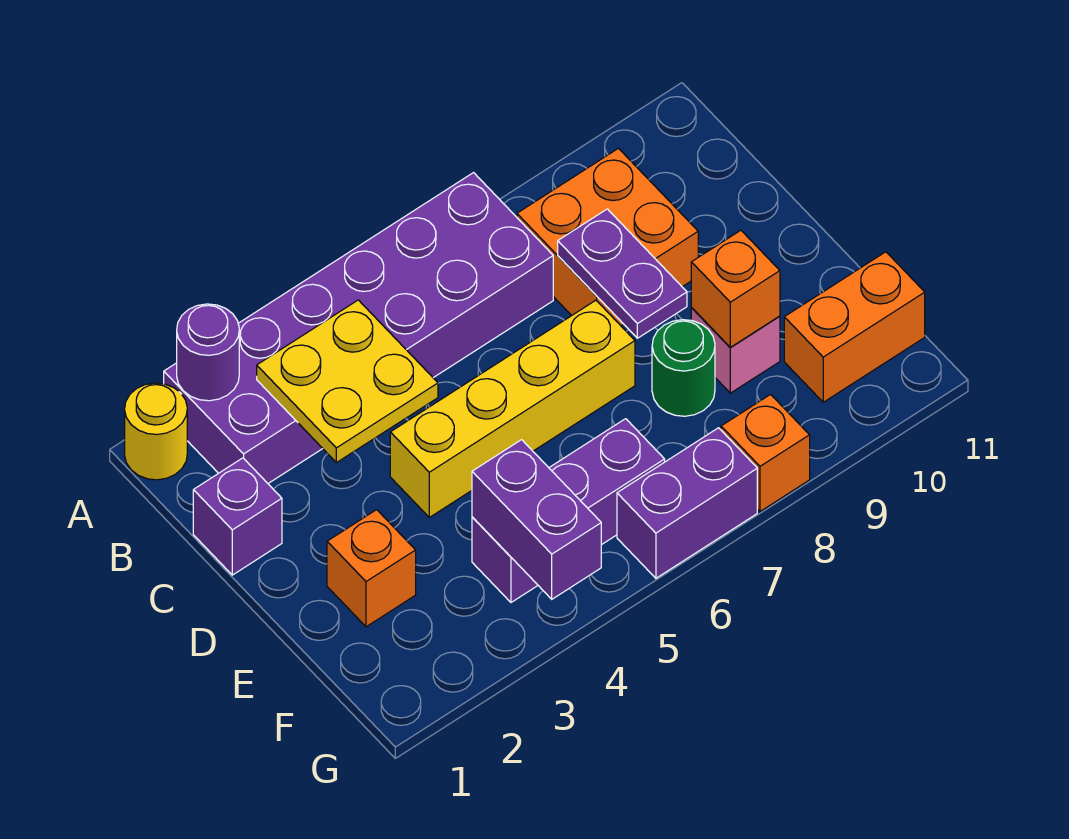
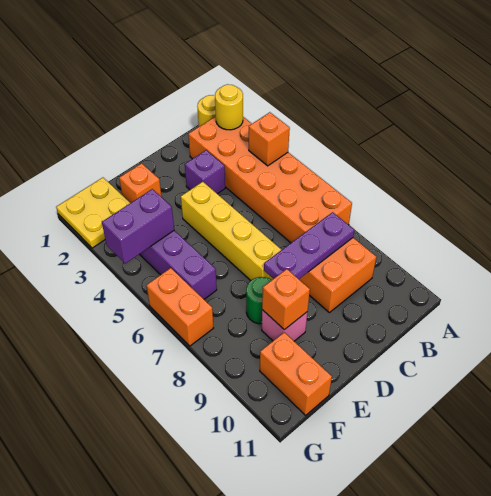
purple 2x6 brick [164,173,553,483] -> orange 2x6 brick [188,116,352,243]
purple 1x1 round brick [177,304,239,401] -> yellow 1x1 round brick [215,84,243,130]
yellow 2x2 plate [257,300,438,463] -> yellow 2x2 plate moved to [56,178,130,248]
purple 1x1 brick [193,458,282,575] -> purple 1x1 brick moved to [185,150,225,194]
purple 1x2 plate [558,209,687,338] -> purple 1x3 plate [264,212,354,279]
purple 1x2 brick [617,428,757,578] -> orange 1x2 brick [146,268,213,346]
orange 1x1 brick [721,394,810,511] -> orange 1x1 brick moved to [249,112,290,166]

